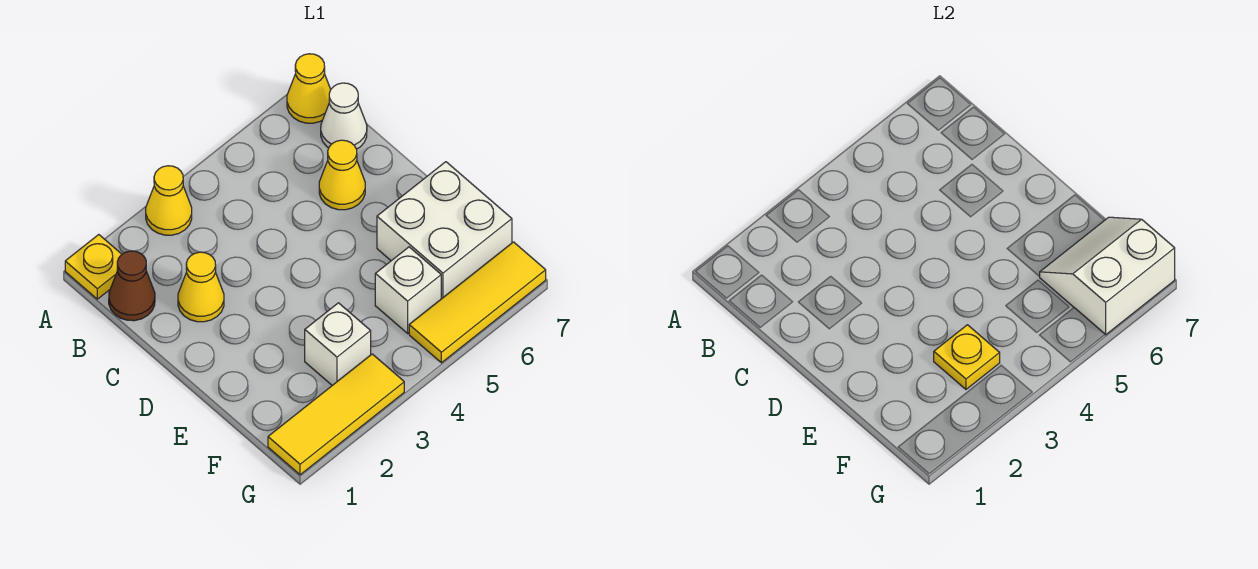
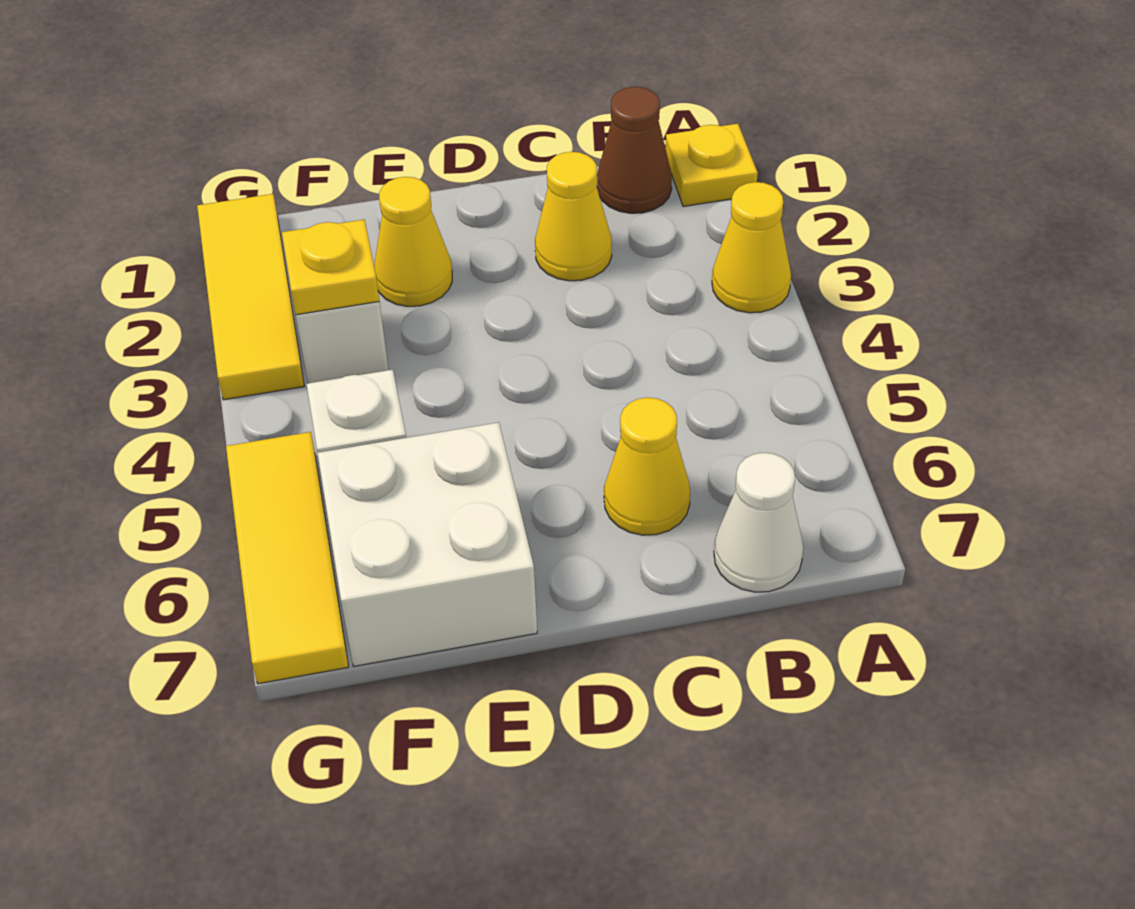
yellow 1x1 cone [287,54,331,123] -> yellow 1x1 cone moved to [374,177,452,307]
white 2x2 slope [1039,217,1175,335] -> none

